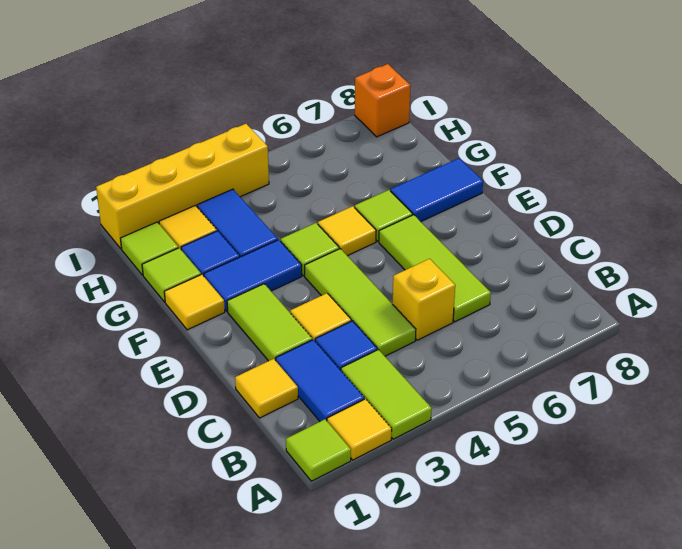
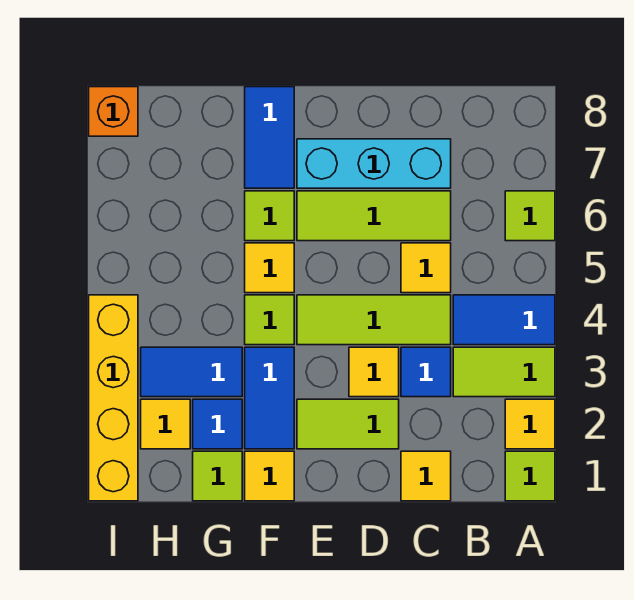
blue 1x2 tile [276,340,364,421] -> blue 1x2 tile moved to [453,295,555,345]
yellow 1x1 brick [393,259,455,340] -> yellow 1x1 tile [401,243,451,293]
none -> cyan 1x3 brick [297,139,451,188]
lime 1x1 tile [121,222,178,275] -> lime 1x1 tile moved to [505,191,555,241]

